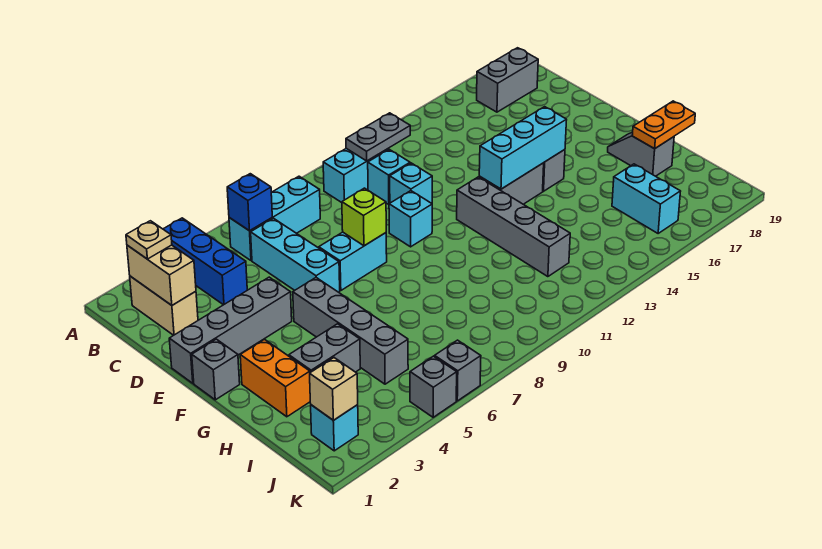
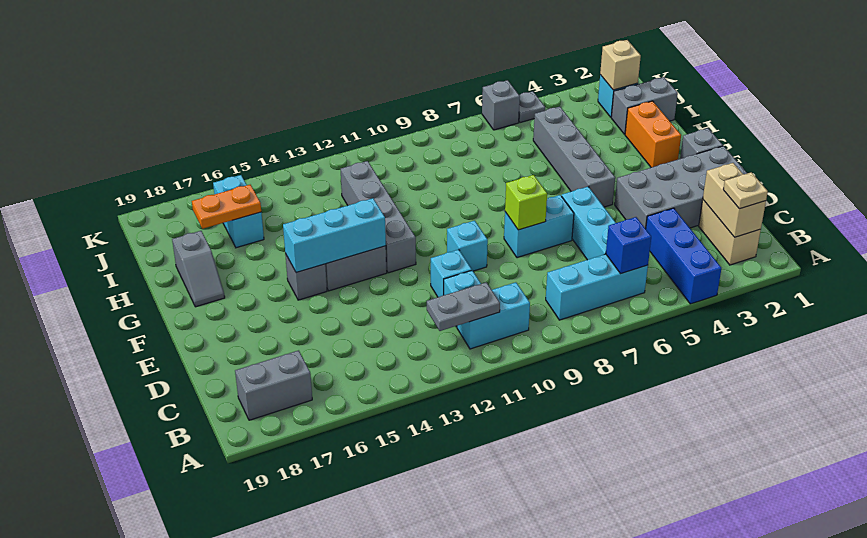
grey 1x4 brick [169,277,292,383] -> grey 2x4 brick [615,146,747,229]
grey 1x2 brick [289,324,360,373] -> grey 1x2 brick moved to [611,77,678,134]
orange 1x2 plate [632,101,695,149] -> orange 1x2 plate moved to [192,185,261,229]
grey 1x1 brick [410,356,457,417] -> grey 1x1 plate [519,91,545,123]

